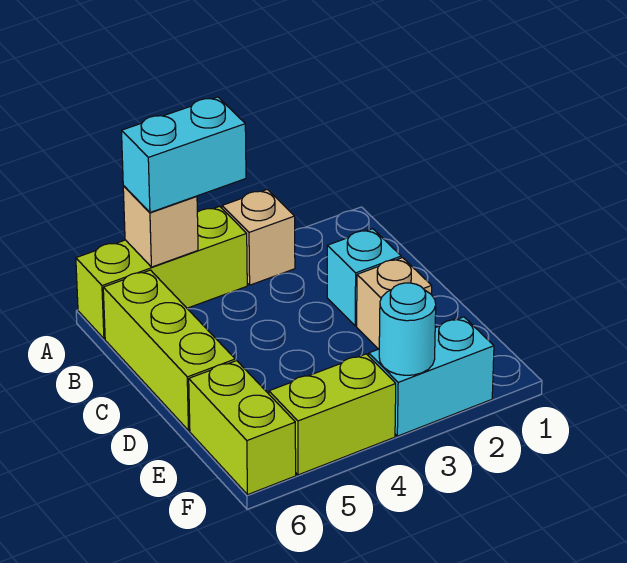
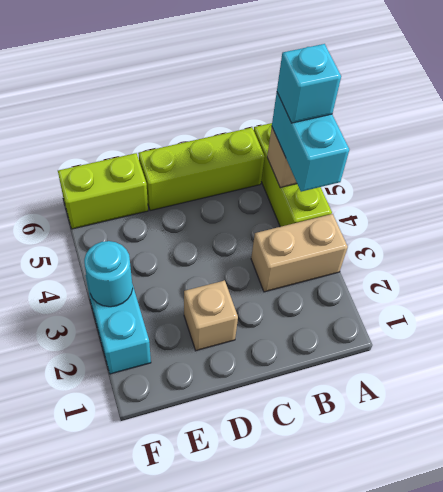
tan 1x1 brick [222,189,295,285] -> tan 1x2 brick [251,214,348,292]
cyan 1x1 brick [327,229,401,326] -> cyan 1x1 brick moved to [277,44,341,123]
lime 1x2 brick [269,354,396,475] -> none

